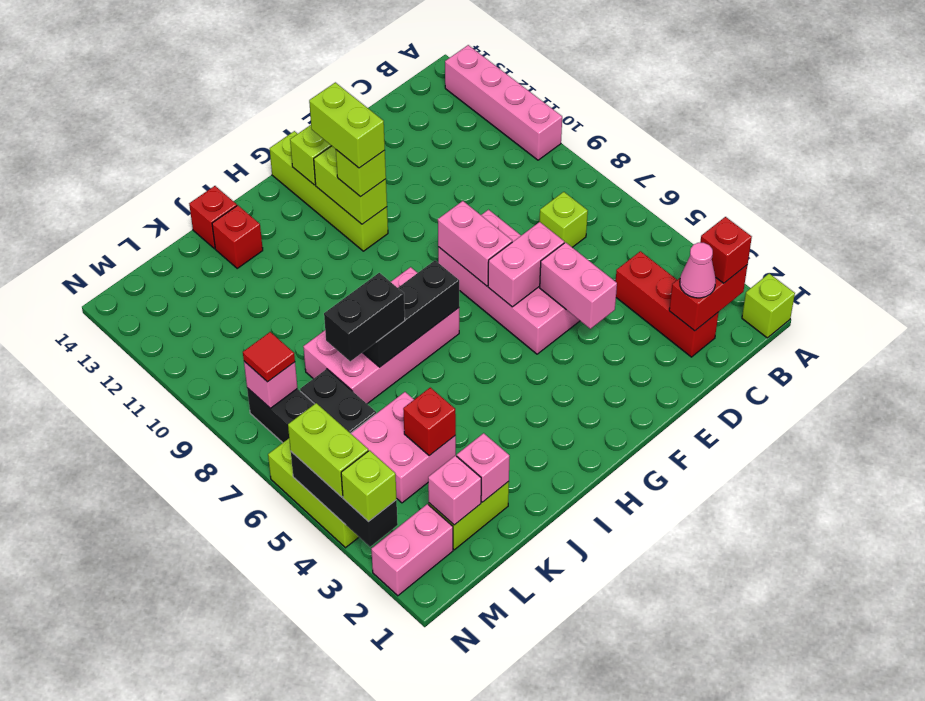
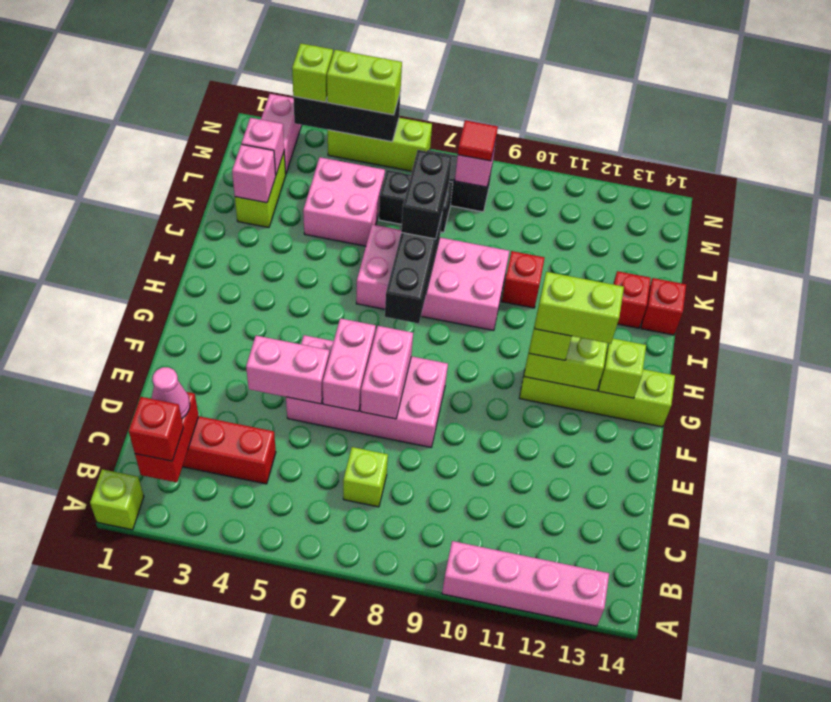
pink 1x2 brick [438,201,512,286] -> pink 1x2 brick turned to [361,326,413,419]
pink 2x4 brick [303,267,459,404] -> pink 2x4 brick turned to [356,224,509,331]
red 1x1 brick [403,388,456,456] -> red 1x1 brick moved to [502,251,545,308]

